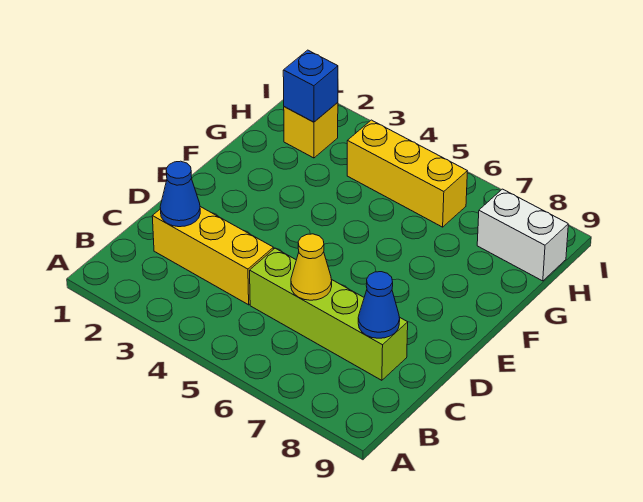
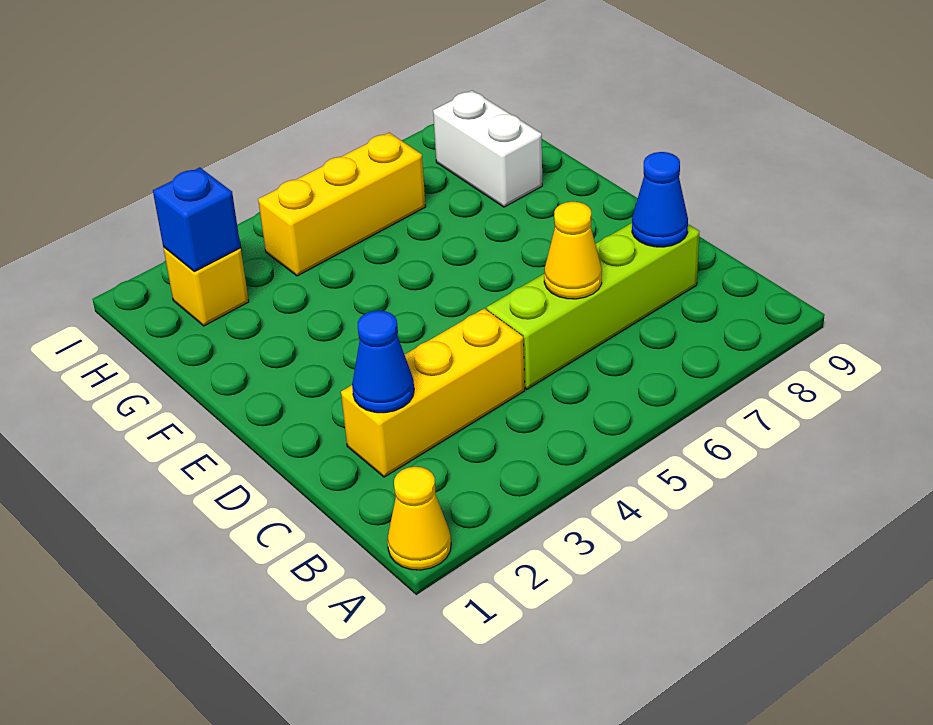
none -> yellow 1x1 cone [387,467,451,570]
white 1x2 brick [477,189,568,281] -> white 1x2 brick turned to [433,91,542,207]

